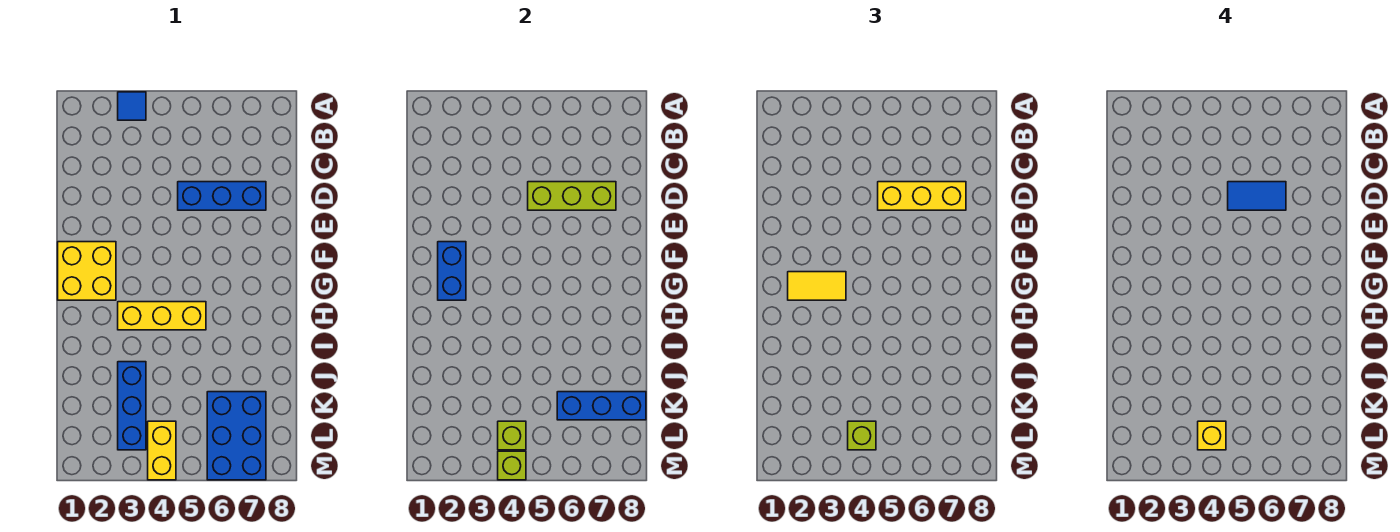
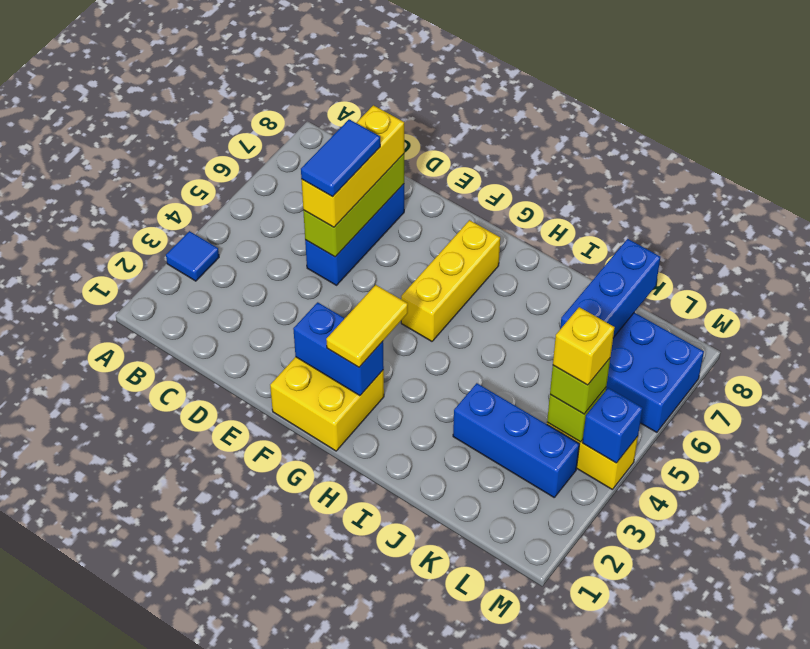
yellow 1x3 brick [118,302,206,330] -> yellow 1x3 brick moved to [401,220,500,341]
lime 1x1 brick [498,451,526,480] -> blue 1x1 brick [582,388,643,463]

